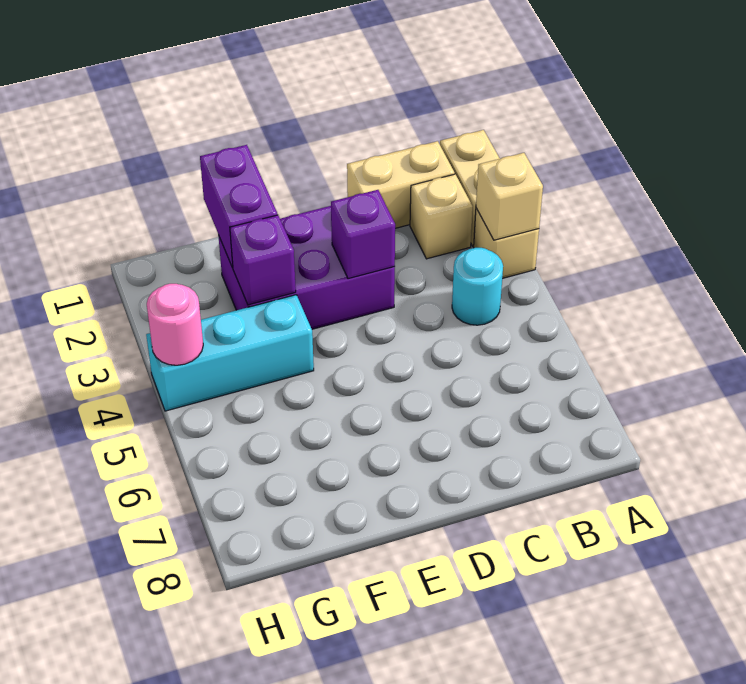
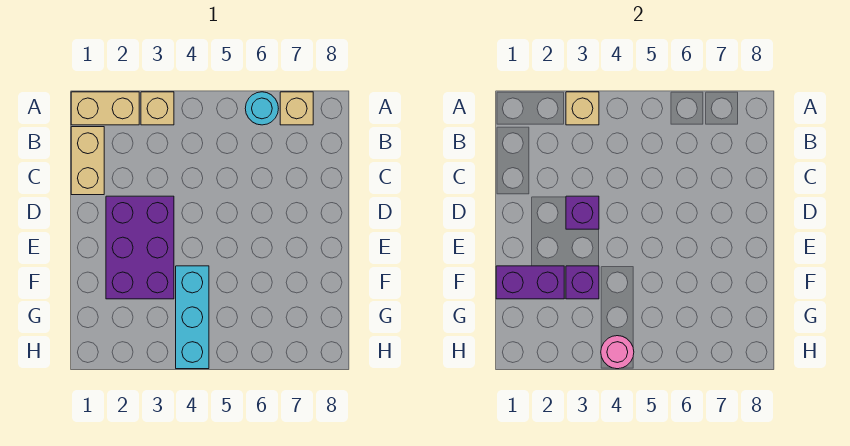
tan 1x1 brick [410,174,473,259] -> tan 1x1 brick moved to [280,92,313,125]
cyan 1x1 round brick [452,248,503,325] -> cyan 1x1 round brick moved to [245,92,278,125]

